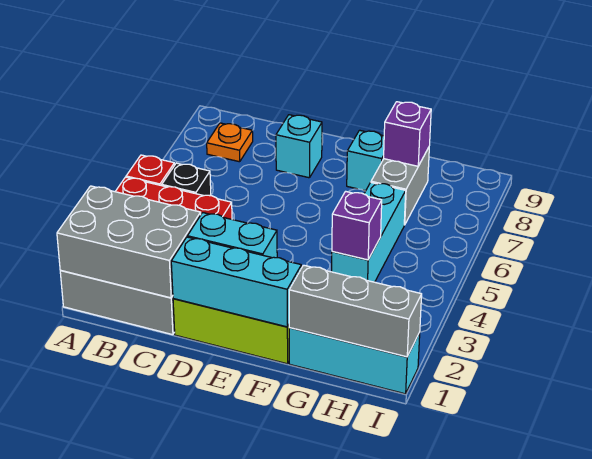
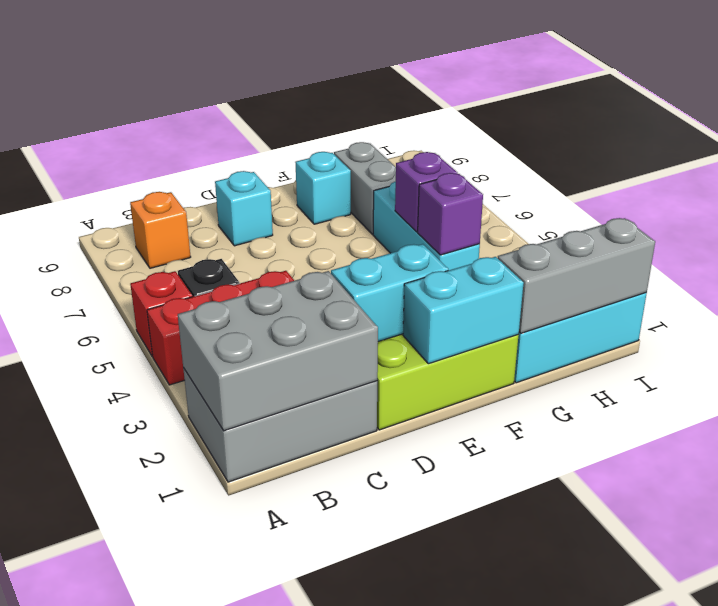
orange 1x1 plate [207,123,253,162] -> orange 1x1 brick [130,192,191,268]
cyan 1x3 brick [171,237,301,327] -> cyan 1x2 brick [403,257,524,364]
purple 1x1 brick [384,102,431,166] -> purple 1x1 brick moved to [395,152,458,232]

